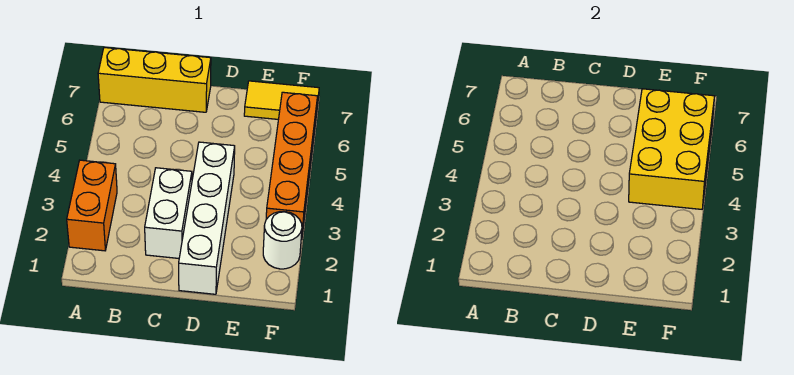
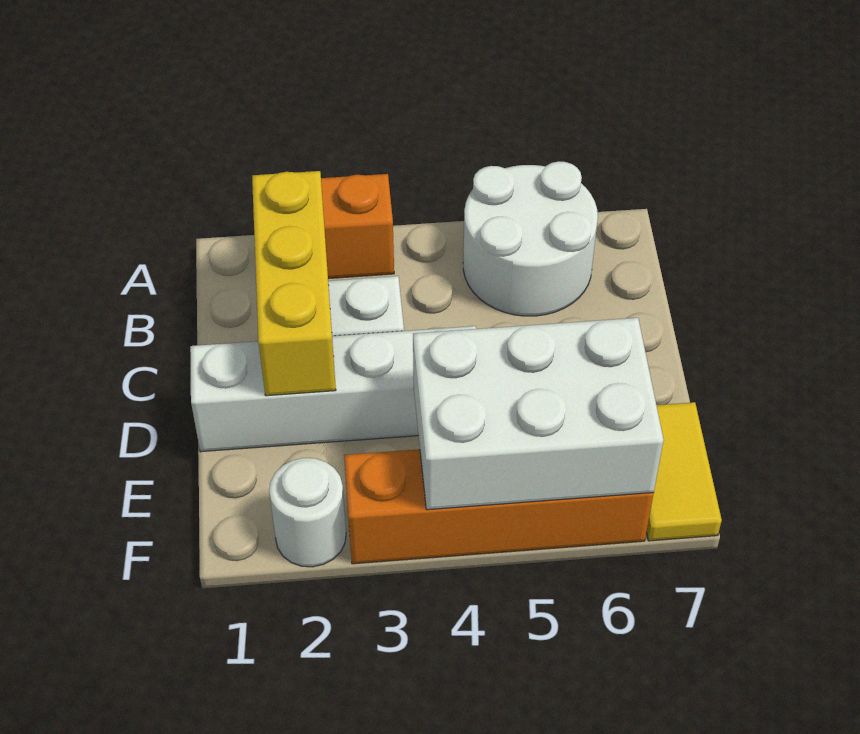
none -> white 2x2 round brick [463,161,598,316]
yellow 1x3 brick [98,48,211,112] -> yellow 1x3 brick moved to [252,171,336,396]
yellow 2x3 brick [629,89,715,209] -> white 2x3 brick [413,318,664,510]

